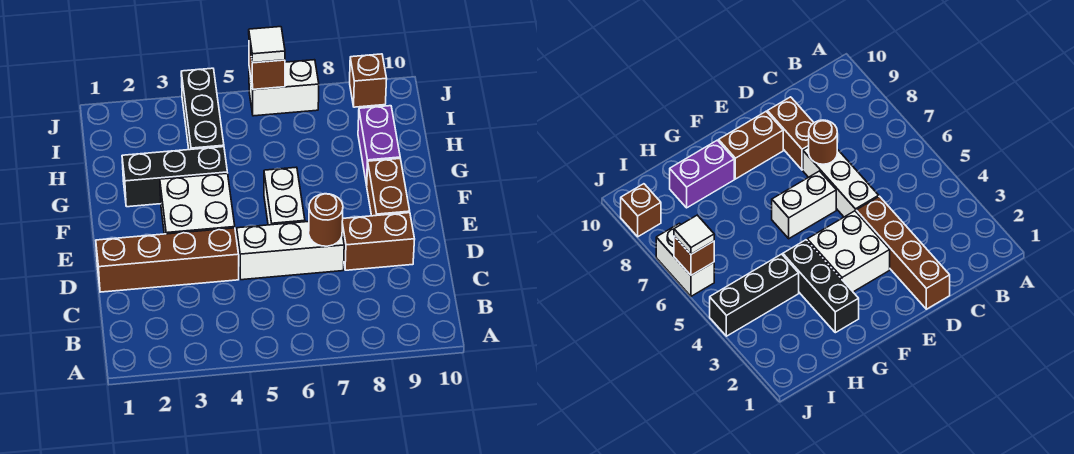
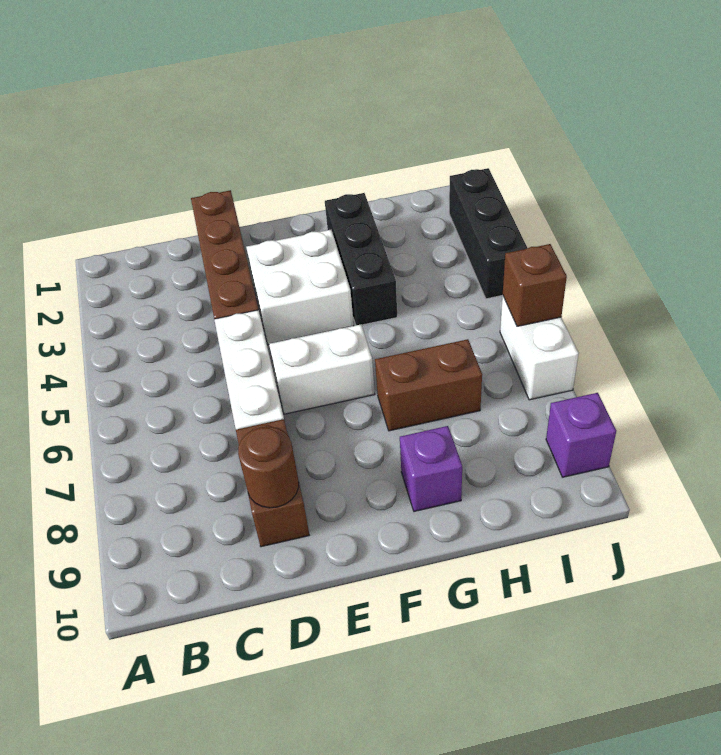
brown 1x1 round brick [309,194,343,246] -> brown 1x1 round brick moved to [238,427,299,508]
brown 1x2 brick [367,158,410,216] -> brown 1x2 brick moved to [375,339,482,431]
purple 1x2 brick [358,106,400,185] -> purple 1x1 brick [400,426,462,512]
black 1x3 brick [181,68,224,150] -> black 1x3 brick turned to [449,168,527,299]
white 1x1 tile [249,27,285,63] -> none
brown 1x1 brick [350,54,387,107] -> purple 1x1 brick [546,393,616,477]

